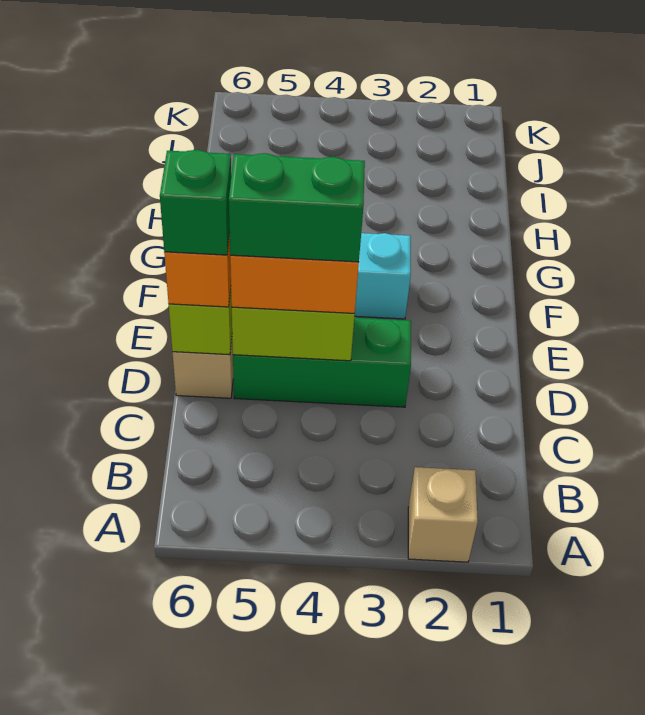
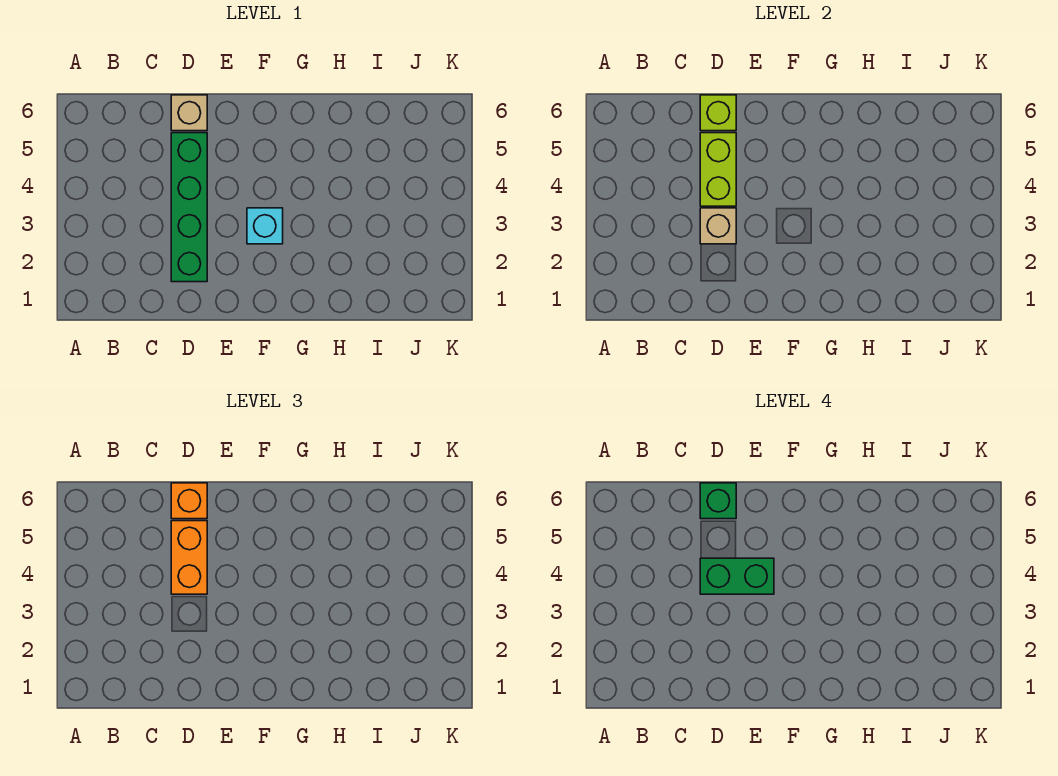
tan 1x1 brick [408,467,478,562] -> tan 1x1 brick moved to [700,208,736,244]
green 1x3 brick [233,318,411,407] -> green 1x4 brick [171,133,207,282]
green 1x2 brick [229,153,365,262] -> green 1x2 brick turned to [700,558,774,594]

